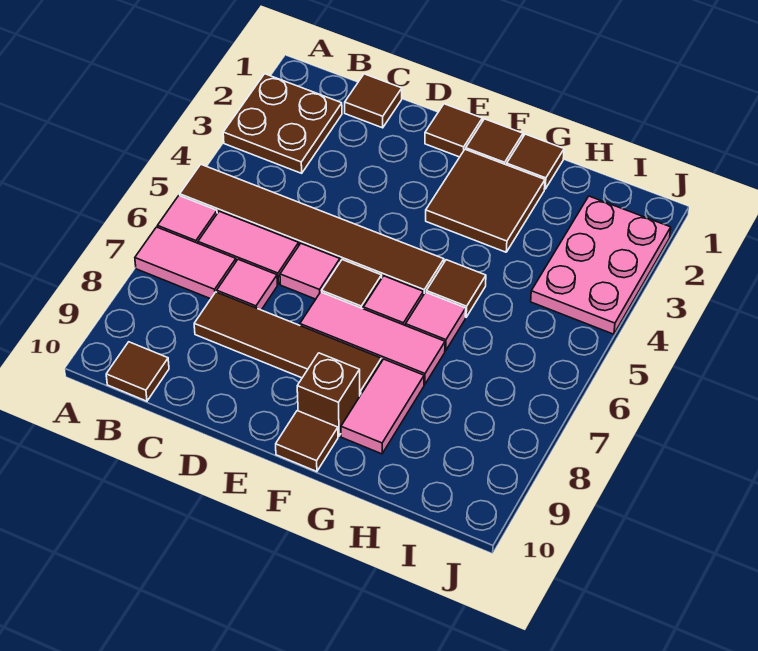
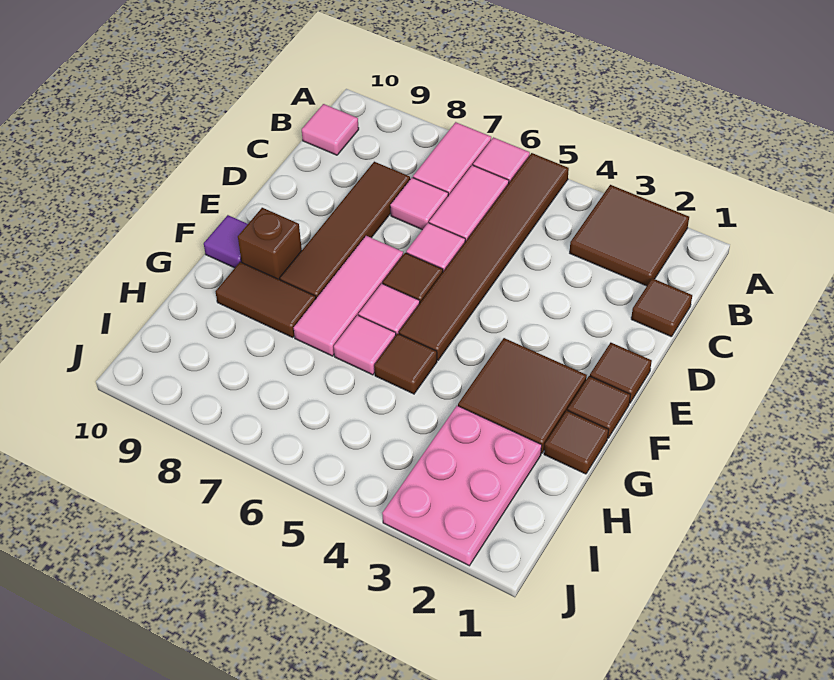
brown 2x2 plate [223,74,342,173] -> brown 2x2 tile [570,185,689,286]
brown 1x1 tile [106,342,169,401] -> pink 1x1 tile [302,104,359,155]
brown 1x1 tile [276,411,338,472] -> purple 1x1 tile [204,215,248,268]
pink 1x2 tile [341,359,424,454] -> brown 1x2 tile [216,262,316,338]
pink 2x3 plate [531,196,671,334] -> pink 2x3 plate turned to [382,406,542,566]

